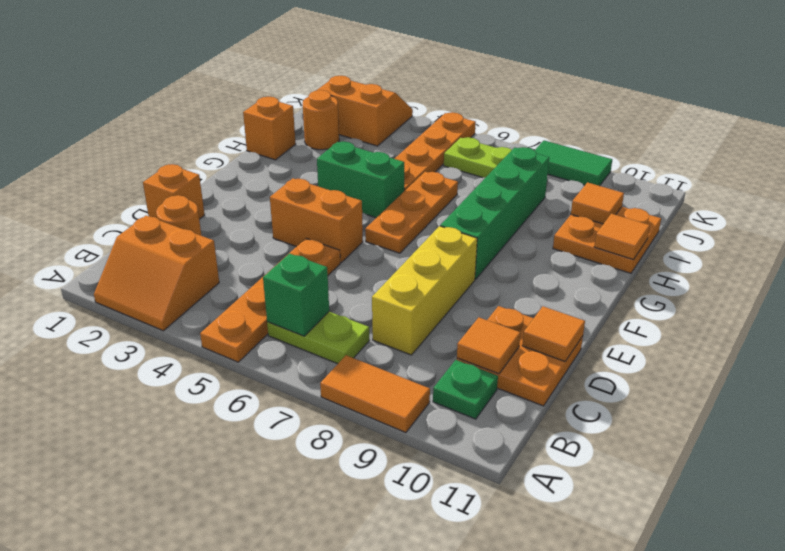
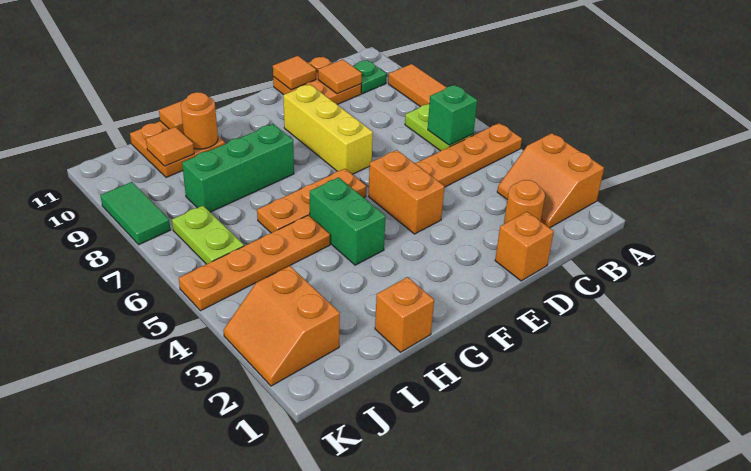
orange 2x2 slope [94,216,219,331] -> orange 2x2 slope turned to [497,133,604,228]
yellow 1x3 brick [372,226,477,355] -> yellow 1x3 brick turned to [283,84,373,174]
green 1x4 brick [440,147,549,279] -> green 1x3 brick [182,124,294,212]
orange 1x1 round brick [303,90,339,150] -> orange 1x1 round brick moved to [181,92,218,149]

